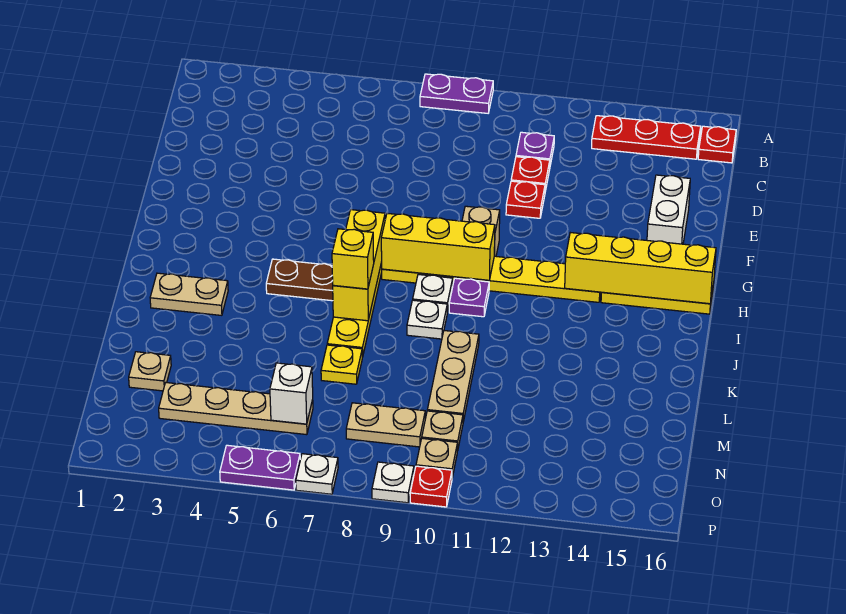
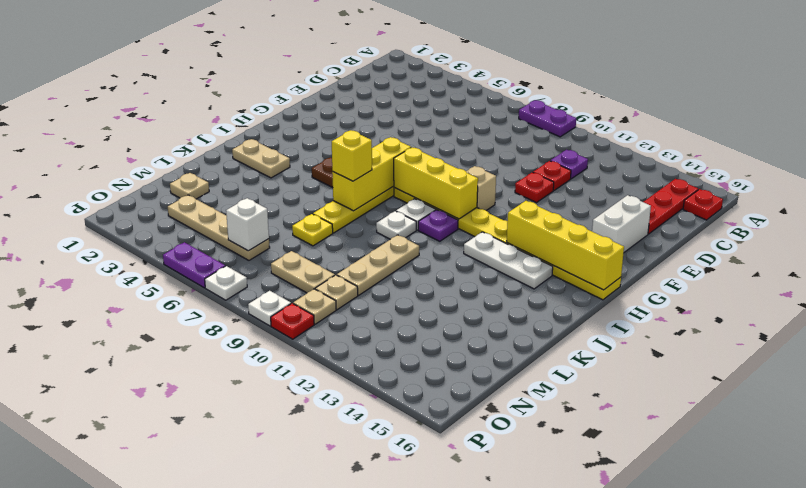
red 1x3 plate [592,116,701,159] -> red 1x3 plate turned to [644,179,698,234]
none -> white 1x3 plate [464,232,553,289]

